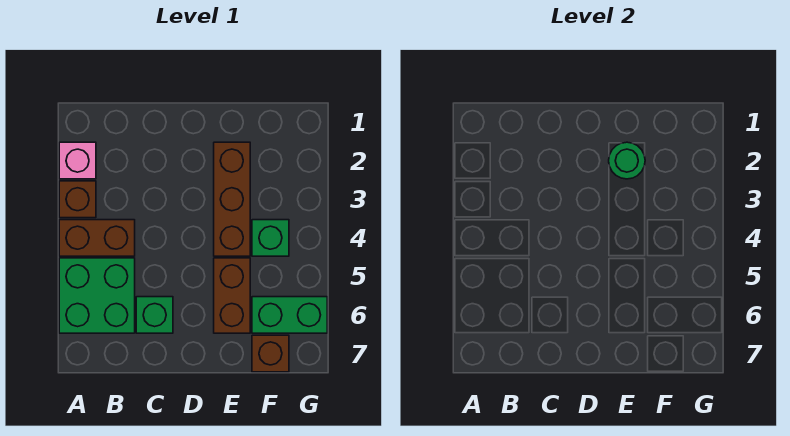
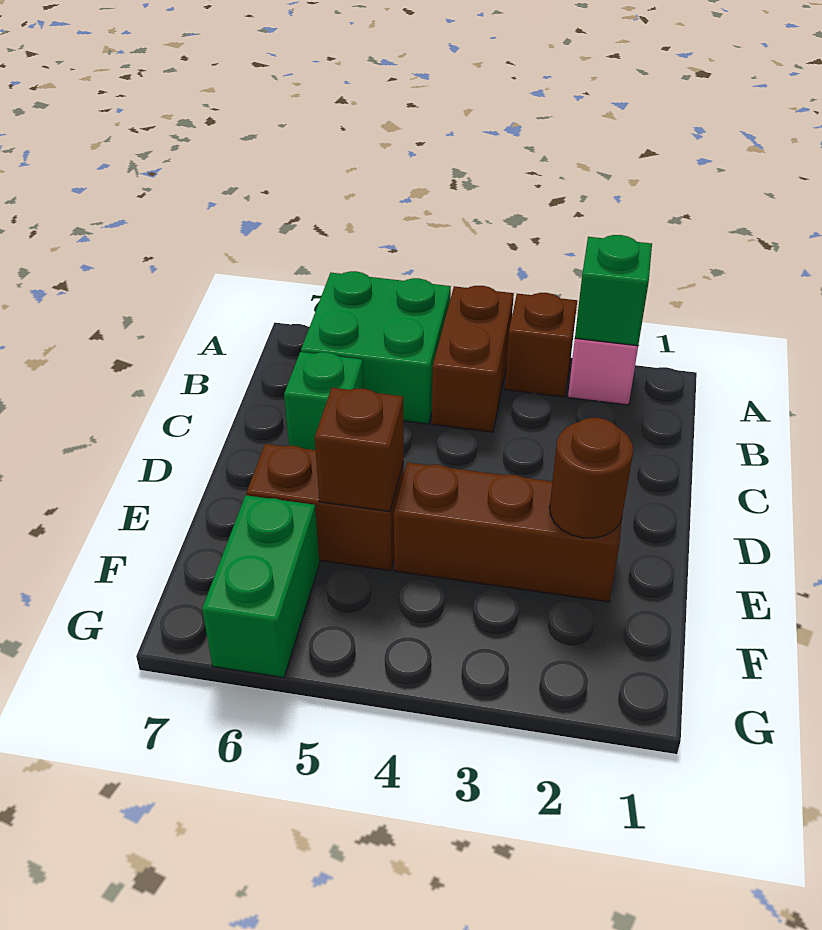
green 1x1 round brick [609,142,645,179] -> brown 1x1 round brick [550,418,633,538]
green 1x1 brick [252,220,289,256] -> green 1x1 brick moved to [575,235,652,346]
brown 1x1 brick [252,335,289,372] -> brown 1x1 brick moved to [315,388,404,512]

